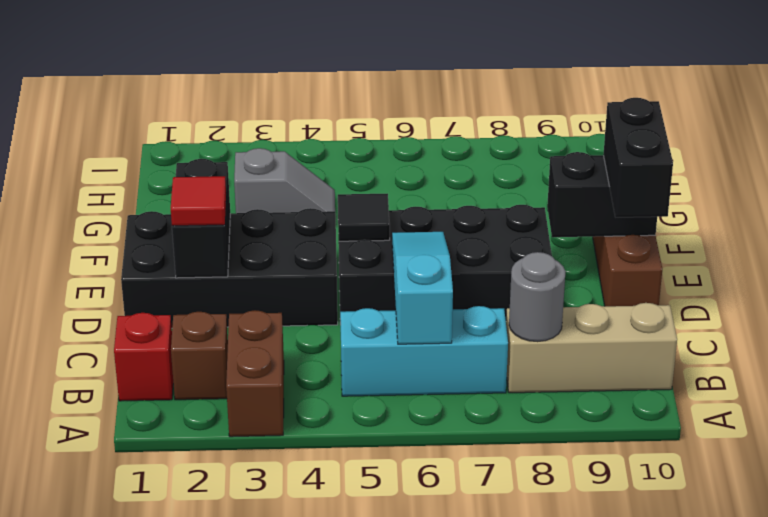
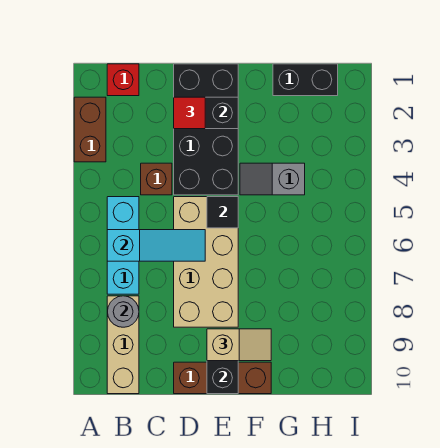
brown 1x2 brick [226,310,284,437] -> brown 1x2 brick turned to [74,97,106,162]
brown 1x1 brick [171,312,228,400] -> brown 1x1 brick moved to [141,163,172,195]
black 2x4 brick [338,205,552,325] -> tan 2x4 brick [174,197,238,327]
black 1x2 brick [603,98,673,217] -> black 1x2 brick moved to [273,64,338,96]
none -> tan 1x2 slope [207,329,271,361]
grey 1x2 slope [234,148,335,213] -> grey 1x2 slope turned to [240,163,305,195]

